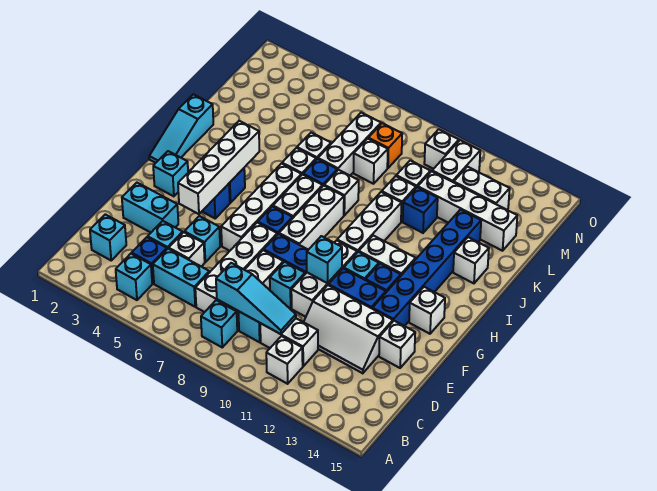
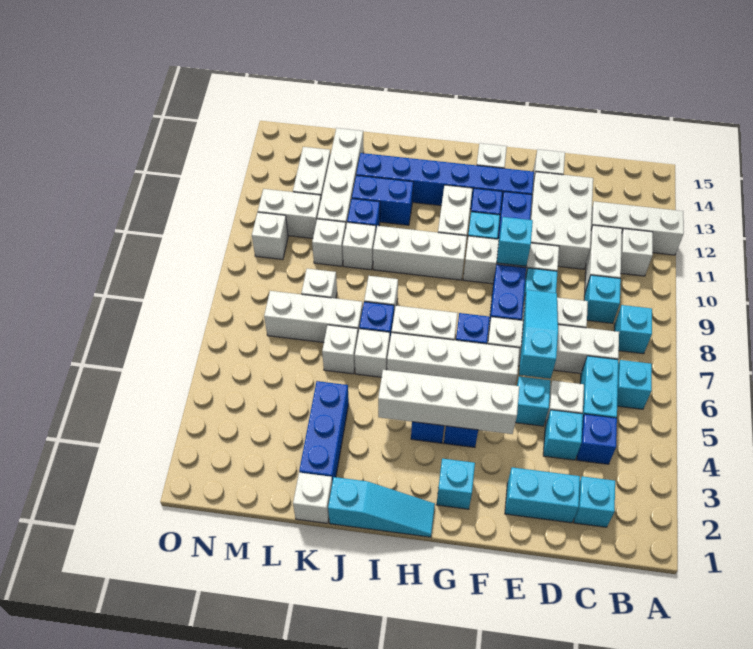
cyan 1x1 brick [116,254,152,300] -> cyan 1x1 brick moved to [617,360,652,409]
cyan 1x3 slope [216,263,296,334] -> cyan 1x3 slope moved to [519,290,558,379]
white 2x3 slope [304,285,393,373] -> white 2x3 brick [530,172,593,269]
cyan 1x2 brick [122,183,178,233] -> cyan 1x2 brick turned to [505,467,580,523]
white 1x3 brick [279,186,344,250] -> white 1x3 brick moved to [591,201,684,255]
none -> blue 1x2 brick [352,175,413,225]
white 1x1 brick [453,237,489,283] -> white 1x1 brick moved to [293,473,332,523]
none -> blue 1x3 brick [299,381,349,482]
orange 1x1 brick [368,123,402,168] -> none

